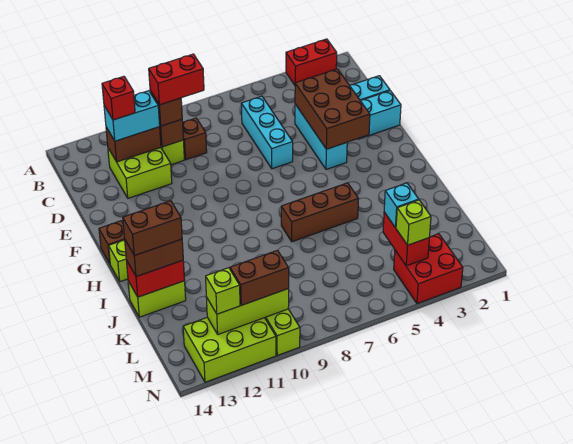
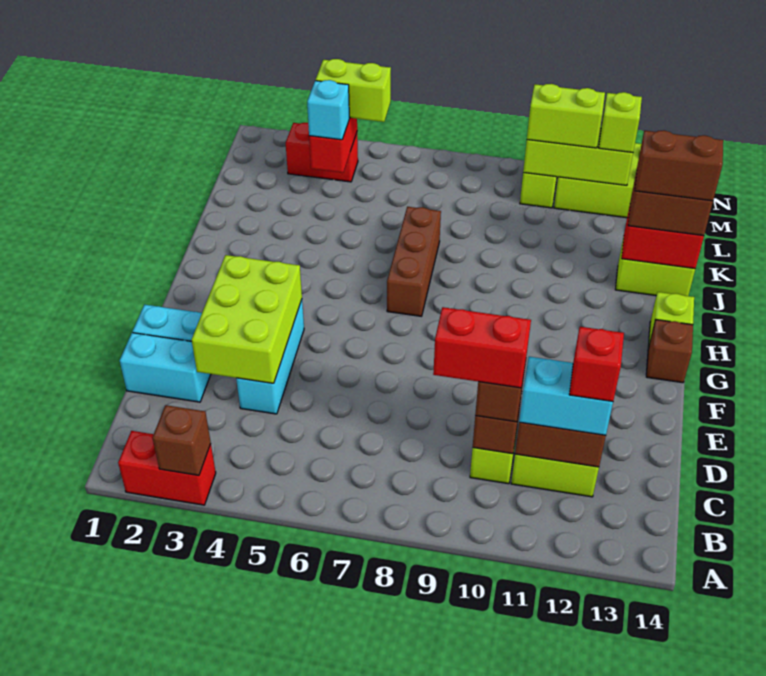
cyan 1x3 brick [241,96,293,169] -> none
brown 1x1 brick [183,118,207,160] -> brown 1x1 brick moved to [153,405,211,476]
brown 2x3 brick [295,69,370,149] -> lime 2x3 brick [192,255,302,383]
brown 1x3 brick [281,183,358,242] -> brown 1x3 brick turned to [387,207,441,316]
red 2x2 brick [394,234,463,304] -> red 1x2 brick [286,123,358,182]
lime 1x1 brick [396,200,431,245] -> lime 1x2 brick [316,59,391,122]
brown 1x2 brick [230,250,289,305] -> lime 1x2 brick [527,84,605,148]

